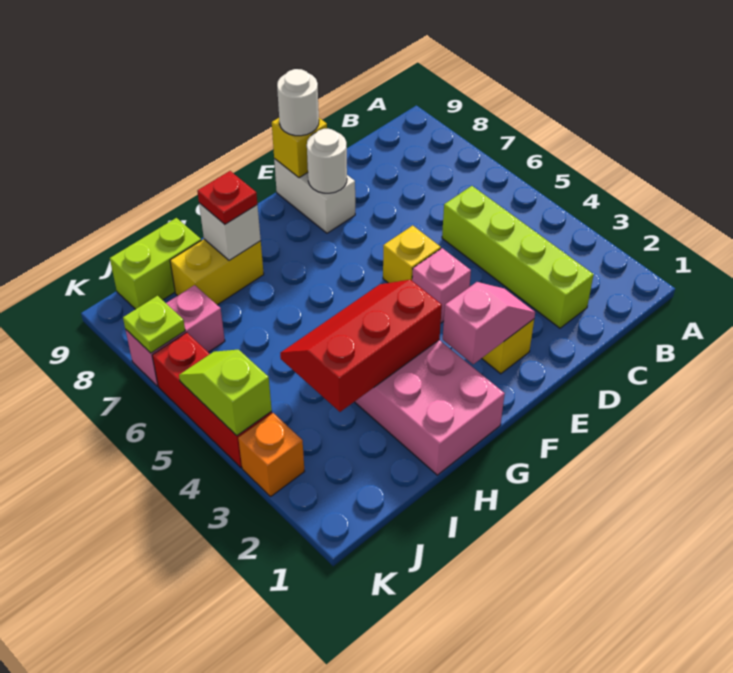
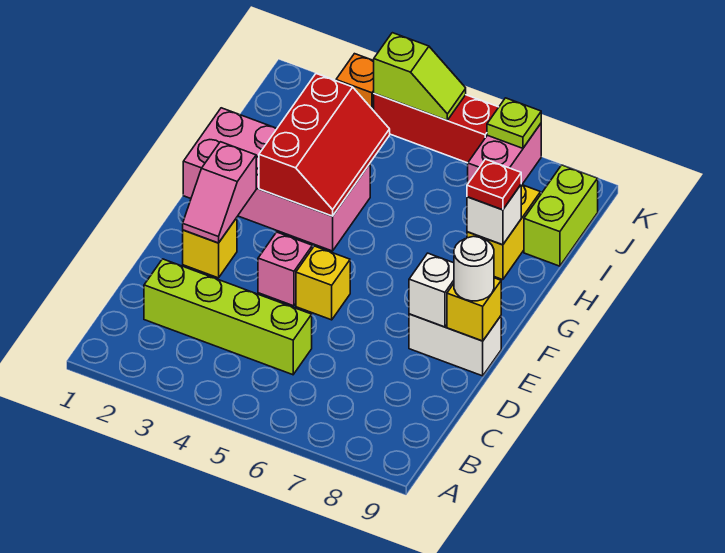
white 1x1 round brick [307,129,347,193] -> white 1x1 brick [409,253,454,327]

